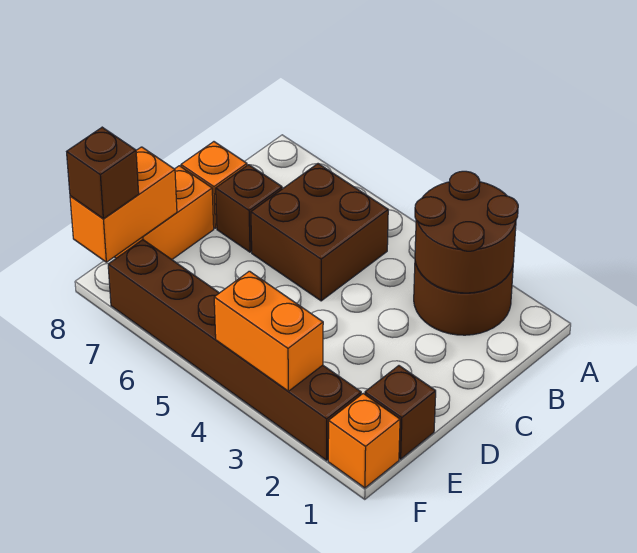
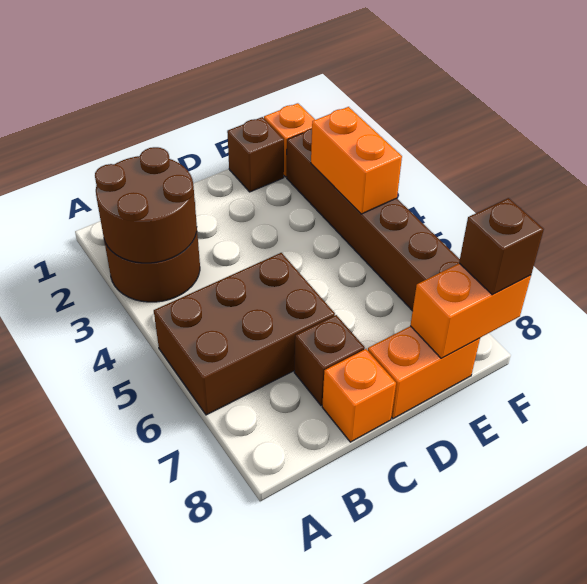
brown 2x2 brick [251,164,388,301] -> brown 2x3 brick [154,253,335,415]

